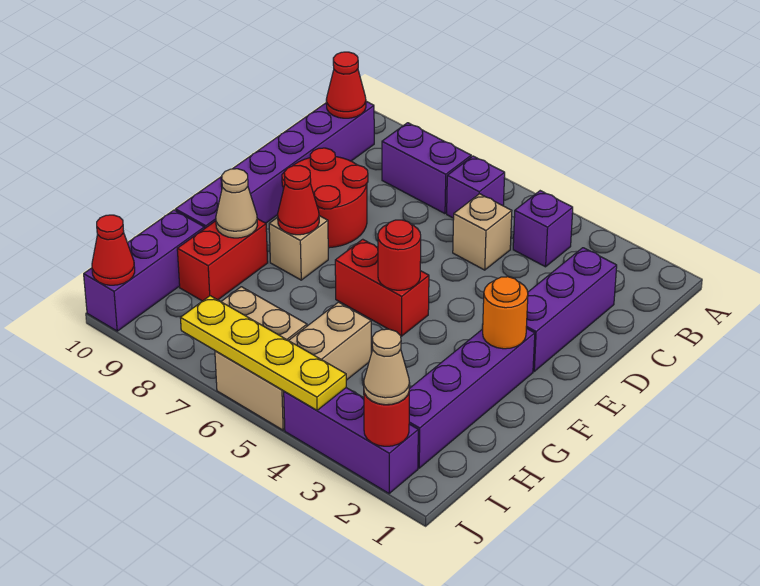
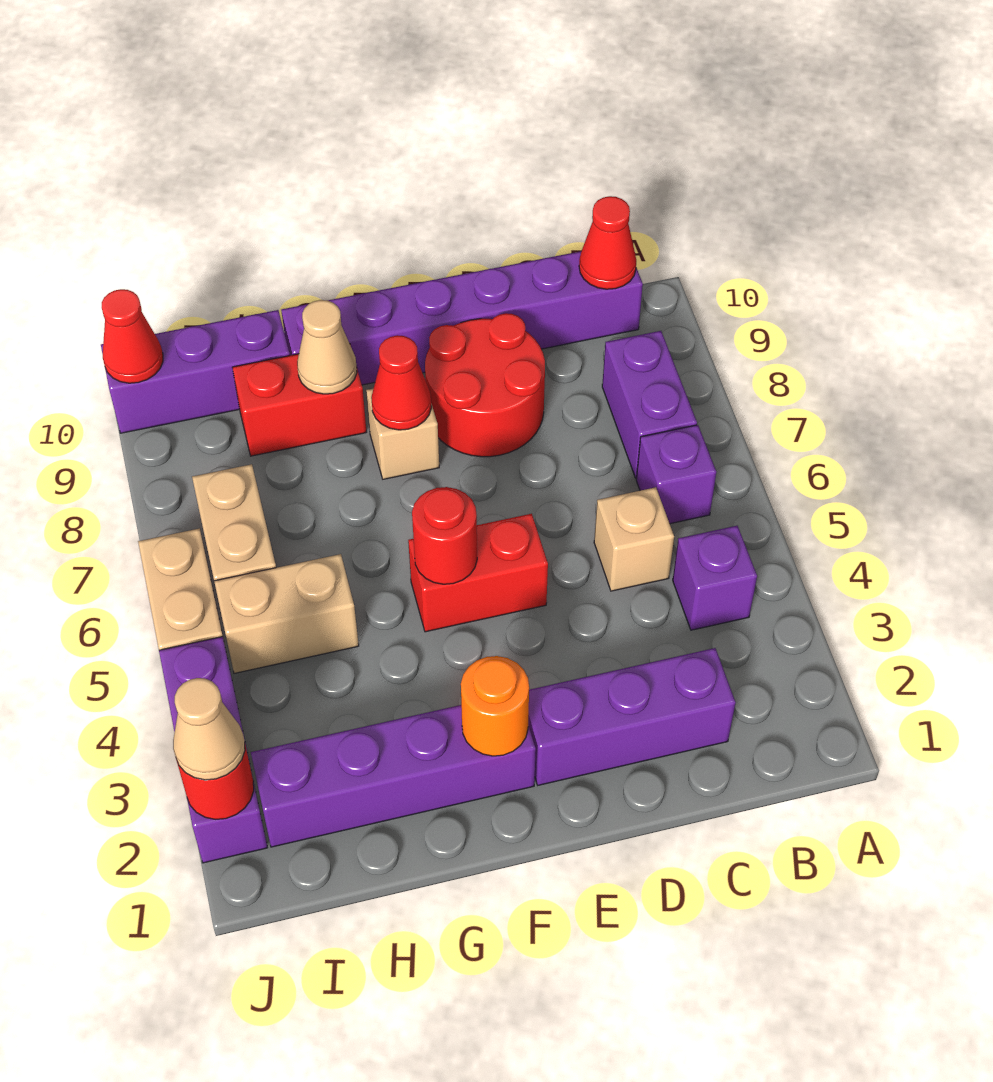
red 1x2 brick [335,239,429,336] -> red 1x2 brick turned to [408,514,548,632]
yellow 1x4 plate [181,296,346,410] -> none

